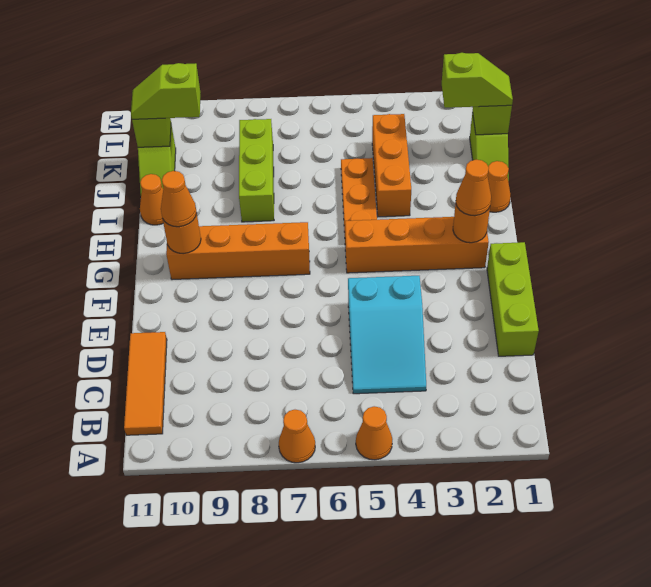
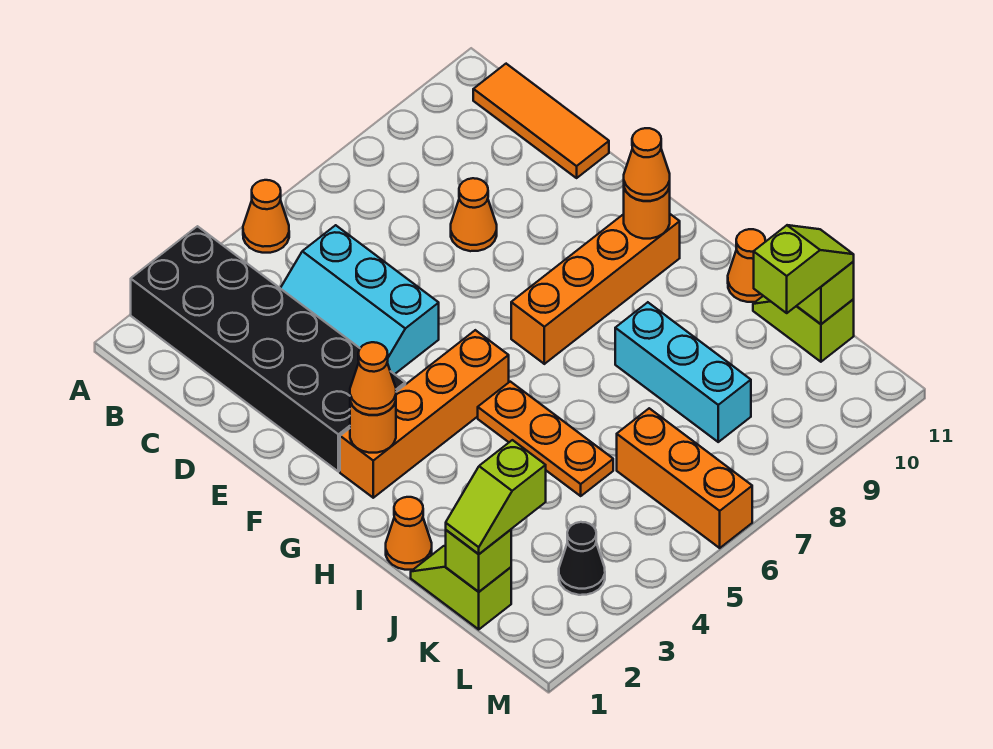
none -> black 2x6 brick [131,226,405,472]
orange 1x1 cone [279,410,315,463] -> orange 1x1 cone moved to [451,178,497,251]
cyan 2x3 slope [348,276,426,394] -> cyan 2x3 slope turned to [280,225,439,374]
lime 1x3 brick [487,242,539,356] -> none
orange 1x3 brick [372,114,411,217] -> orange 1x3 brick moved to [617,408,752,548]
lime 1x3 brick [239,119,274,222] -> cyan 1x3 brick [615,302,751,442]
none -> black 1x1 cone [559,522,605,595]

